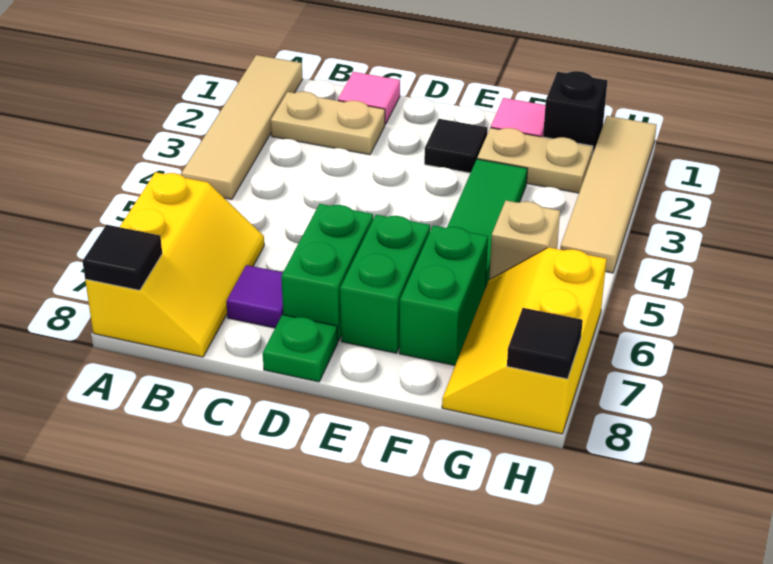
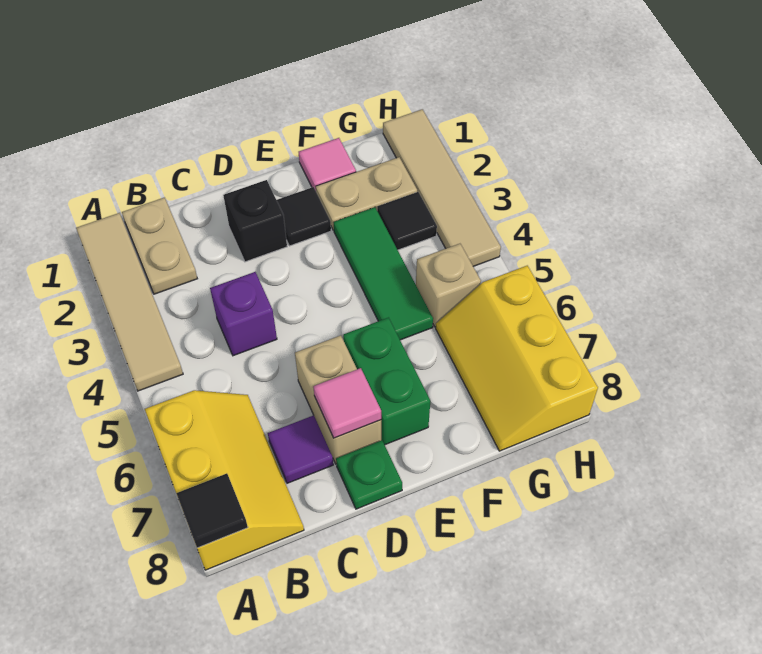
tan 1x2 plate [271,92,385,155] -> tan 1x2 plate turned to [122,198,197,294]
pink 1x1 tile [338,72,400,124] -> pink 1x1 tile moved to [313,368,381,438]
none -> purple 1x1 brick [210,272,277,356]
green 1x2 brick [281,204,373,341] -> tan 1x2 brick [295,335,381,464]
green 1x2 brick [399,225,488,365] -> none
black 1x1 brick [543,71,607,155] -> black 1x1 brick moved to [223,180,287,262]
black 1x1 tile [507,308,583,379] -> black 1x1 tile moved to [377,192,437,250]

